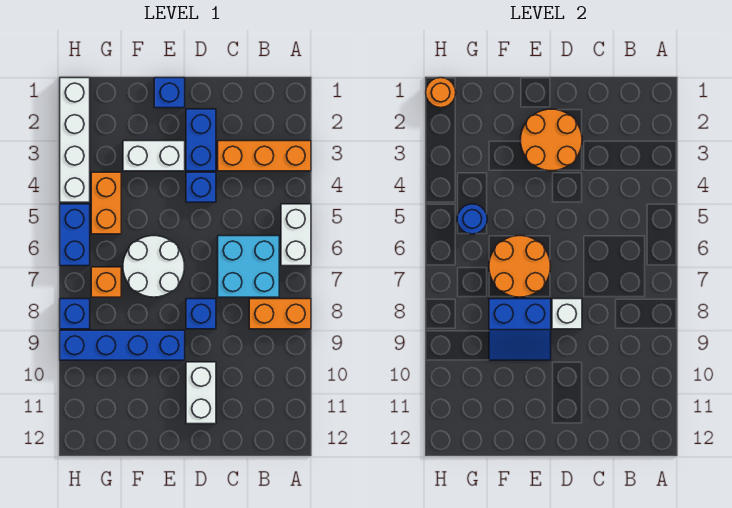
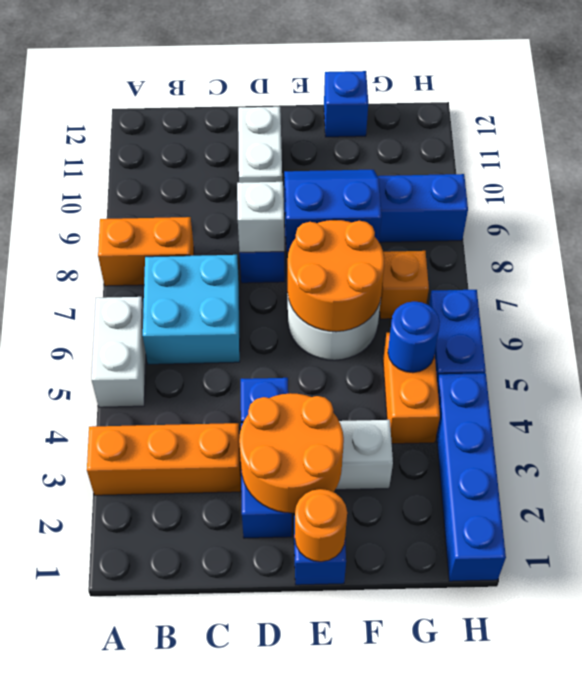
white 1x4 brick [60,78,90,202] -> blue 1x4 brick [437,373,506,581]
orange 1x1 round brick [426,78,456,108] -> orange 1x1 round brick moved to [295,489,347,562]
blue 1x1 brick [60,299,90,329] -> blue 1x1 brick moved to [324,71,368,137]

